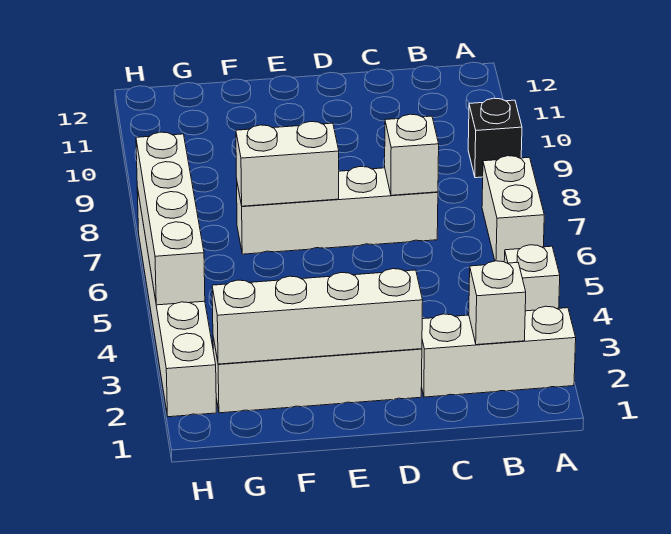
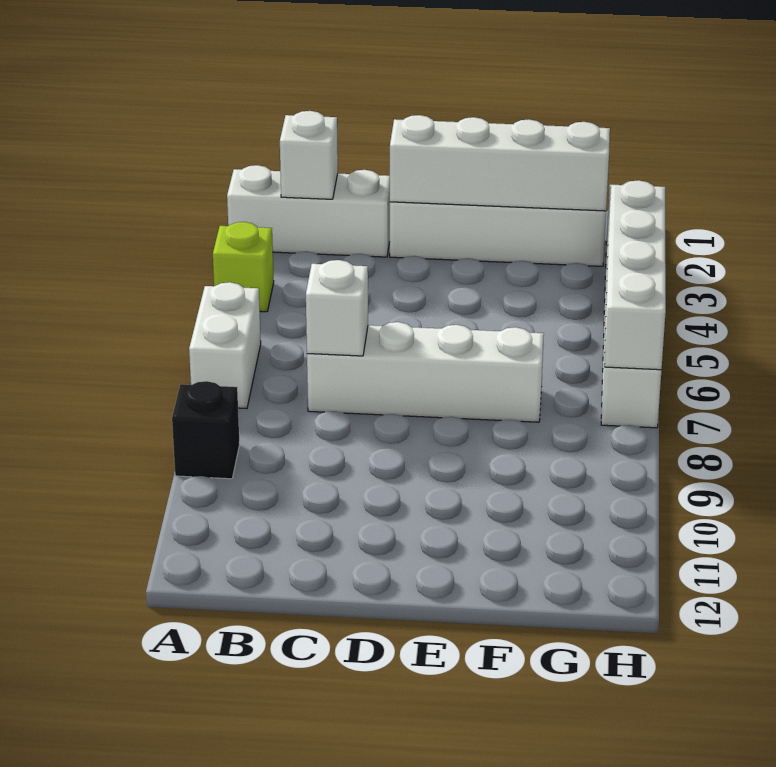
white 1x1 brick [504,245,560,311] -> lime 1x1 brick [213,222,274,312]
white 1x2 brick [236,122,339,206] -> none

